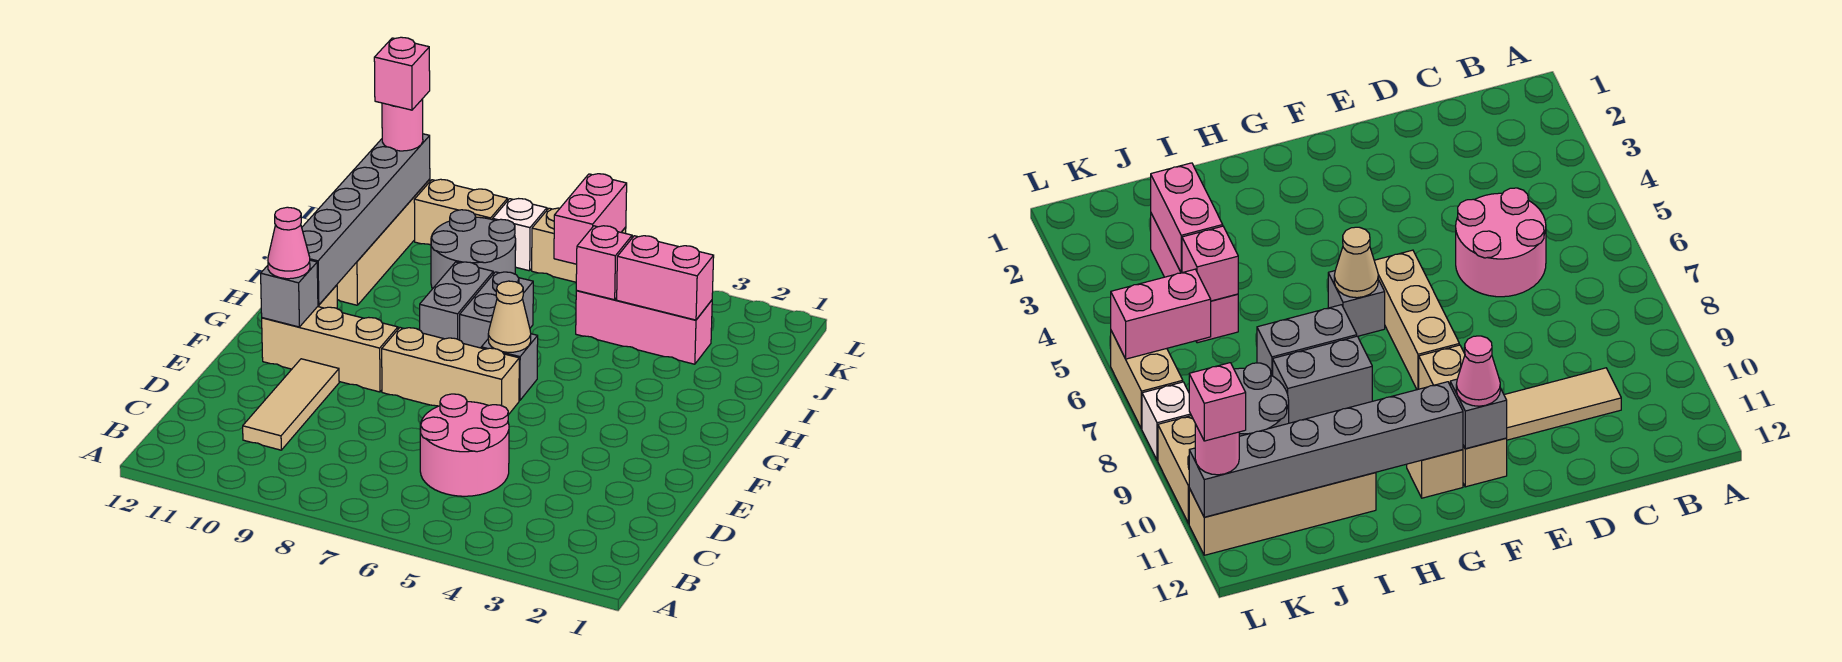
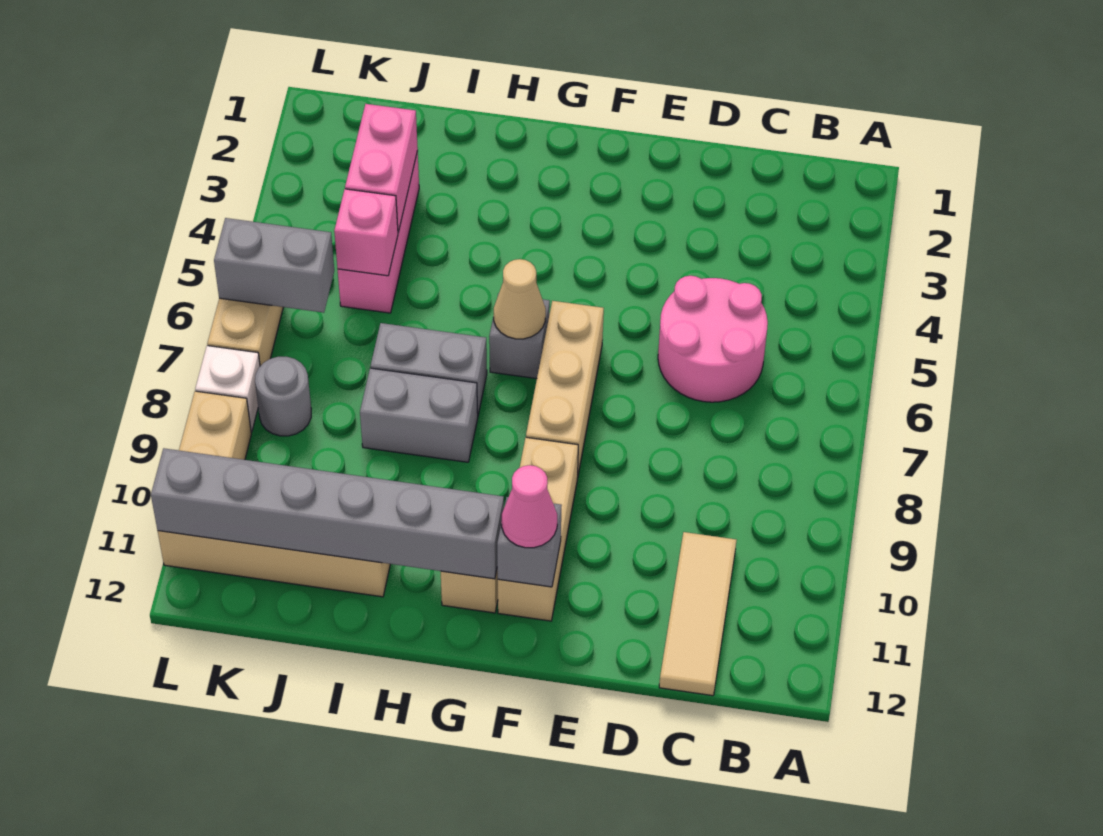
tan 1x3 tile [243,359,339,450] -> tan 1x3 tile turned to [659,532,736,696]
grey 2x2 round brick [431,210,516,289] -> grey 1x1 round brick [255,357,311,436]
pink 1x2 brick [554,174,627,264] -> grey 1x2 brick [214,218,334,313]
pink 1x1 round brick [382,99,423,151] -> none
pink 1x1 brick [374,37,430,110] -> none

